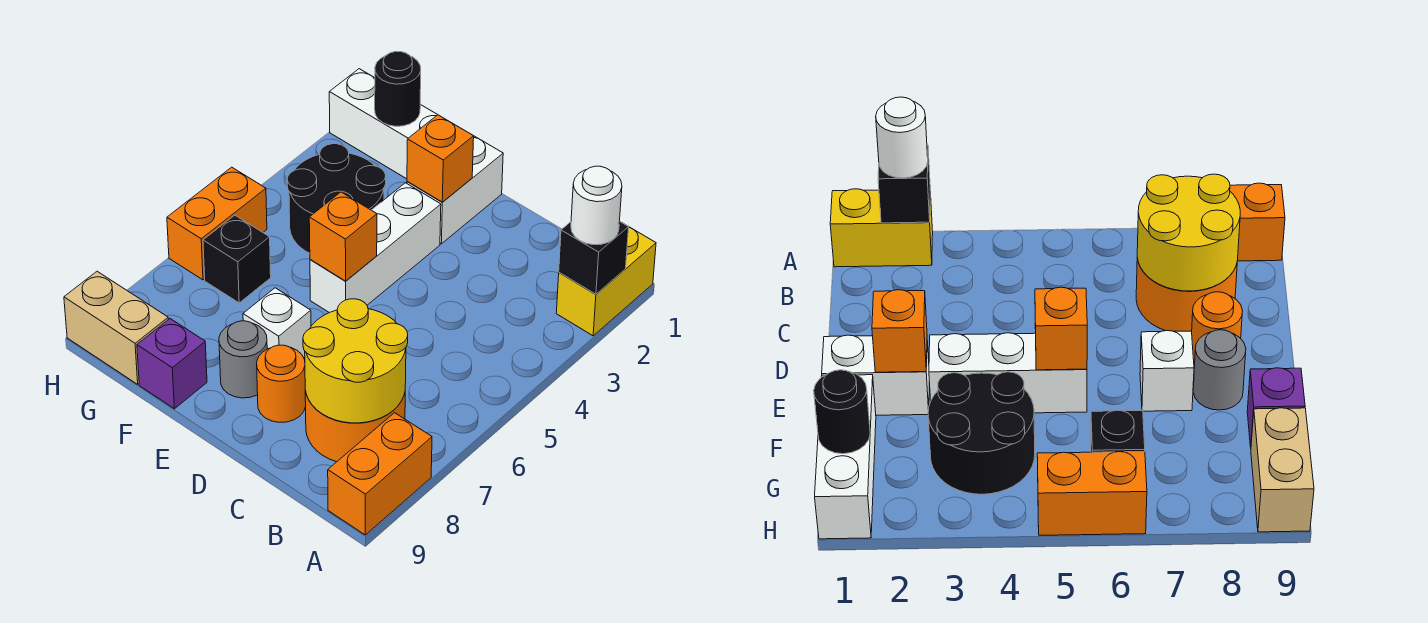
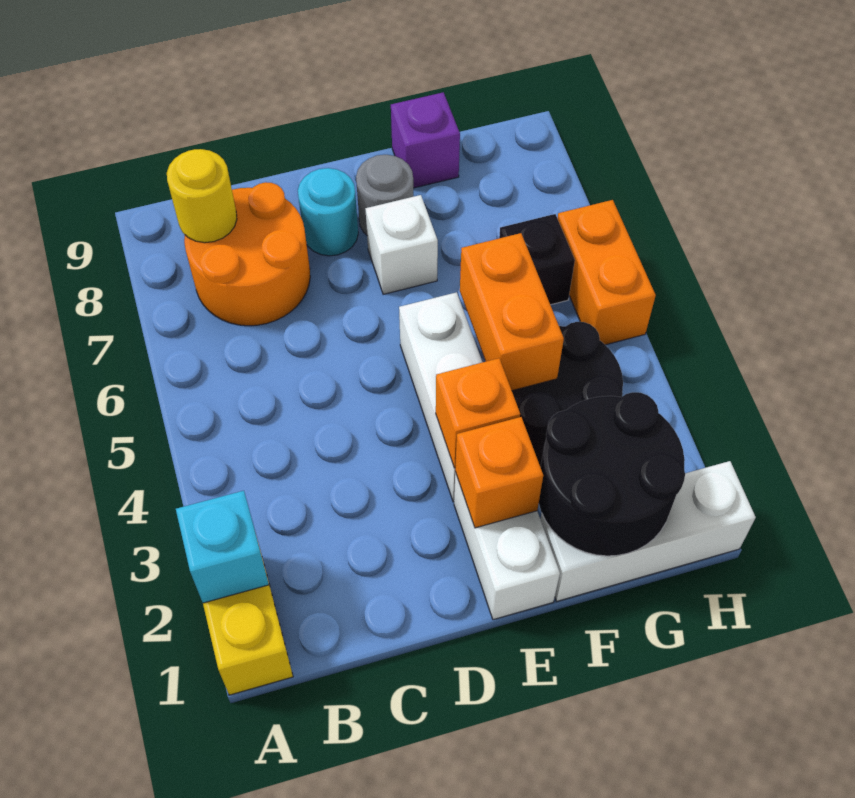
black 1x1 brick [559,221,629,294] -> cyan 1x1 brick [176,491,269,603]
white 1x1 round brick [571,166,622,245] -> none
orange 1x2 brick [328,413,432,535] -> orange 1x2 brick moved to [460,233,564,391]
yellow 2x2 round brick [303,299,408,423] -> yellow 1x1 round brick [167,149,237,243]
orange 1x1 round brick [257,345,306,422] -> cyan 1x1 round brick [298,168,358,256]
orange 1x1 brick [309,192,377,281] -> orange 1x1 brick moved to [436,358,520,468]
black 1x1 round brick [375,52,421,126] -> black 2x2 round brick [539,392,685,556]
tan 1x2 brick [64,271,168,384] -> none

